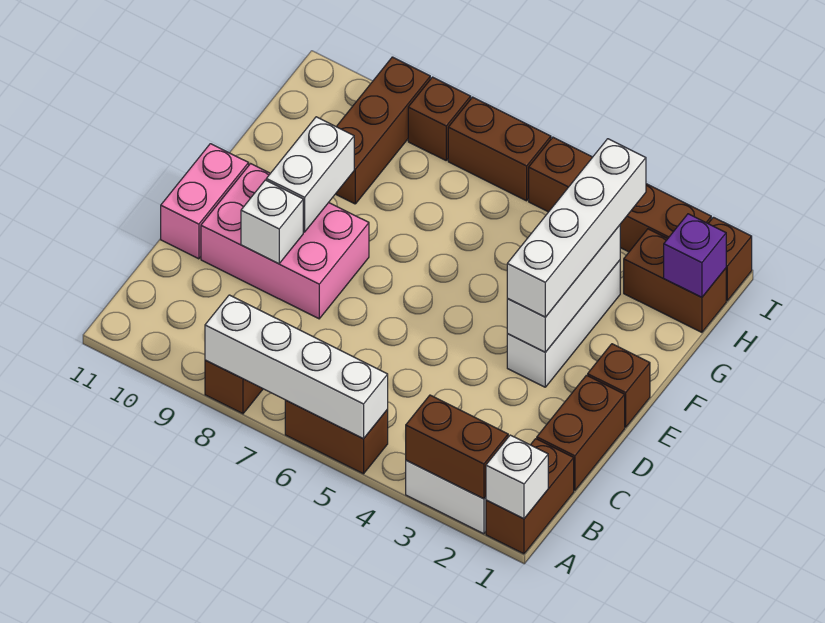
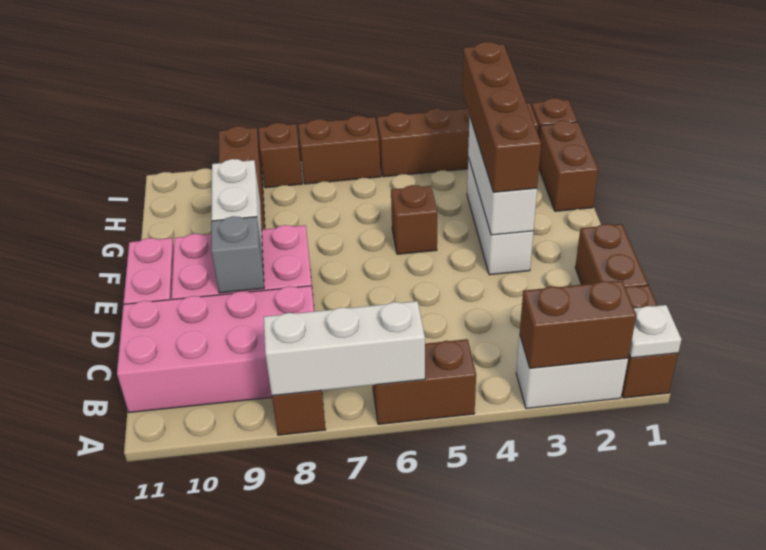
white 1x1 brick [486,435,548,519] -> white 1x1 plate [629,305,682,358]
white 1x4 brick [205,295,388,439] -> white 1x3 brick [264,301,425,396]
none -> pink 2x4 brick [117,286,314,413]
white 1x1 brick [241,180,303,264] -> grey 1x1 brick [211,216,264,293]
brown 1x1 brick [588,344,650,427] -> brown 1x1 brick moved to [391,185,437,254]
white 1x4 brick [507,139,646,317] -> brown 1x4 brick [462,42,541,192]
brown 1x2 brick [624,229,726,332] -> brown 1x2 brick turned to [539,121,598,211]
purple 1x1 brick [664,214,726,297] -> none

